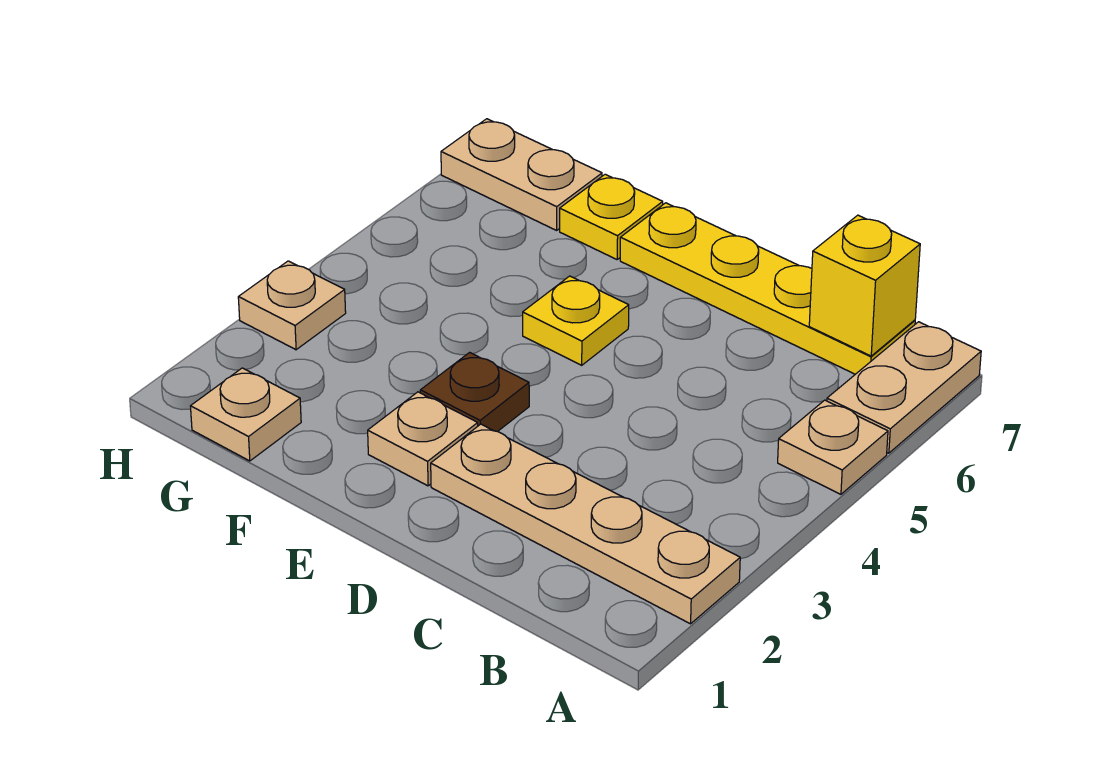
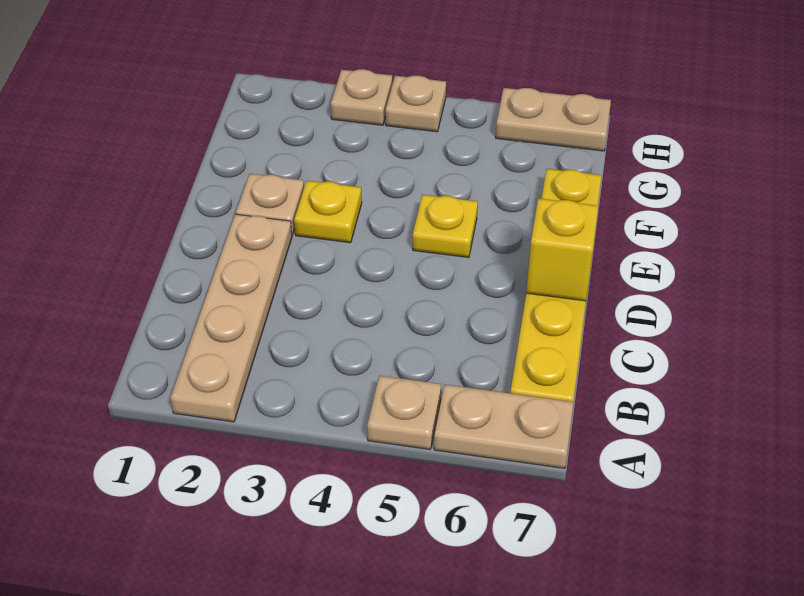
yellow 1x1 brick [809,215,920,356] -> yellow 1x1 brick moved to [526,198,598,301]
brown 1x1 plate [420,352,529,432] -> yellow 1x1 plate [294,181,362,243]
tan 1x1 plate [191,368,301,461] -> tan 1x1 plate moved to [386,76,446,132]
tan 1x2 plate [441,119,602,230] -> tan 1x2 plate turned to [496,88,611,151]

